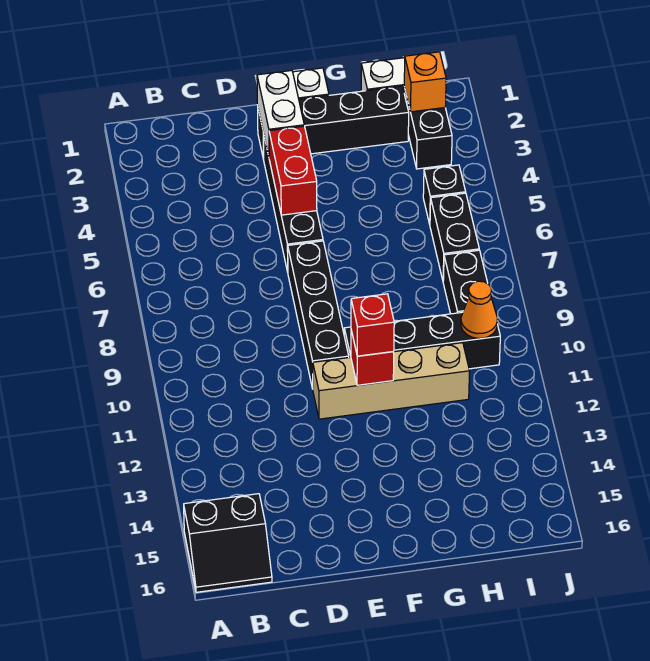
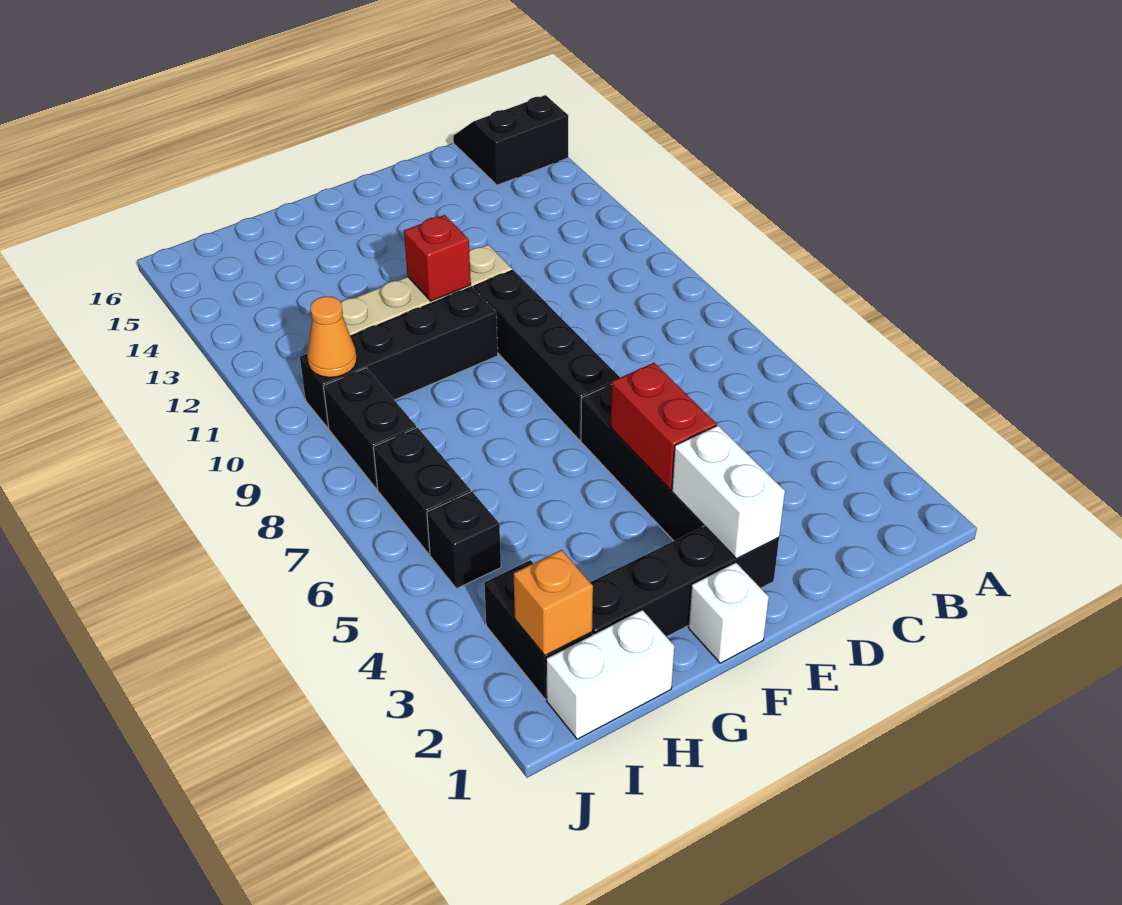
red 1x1 brick [351,294,394,356] -> none

